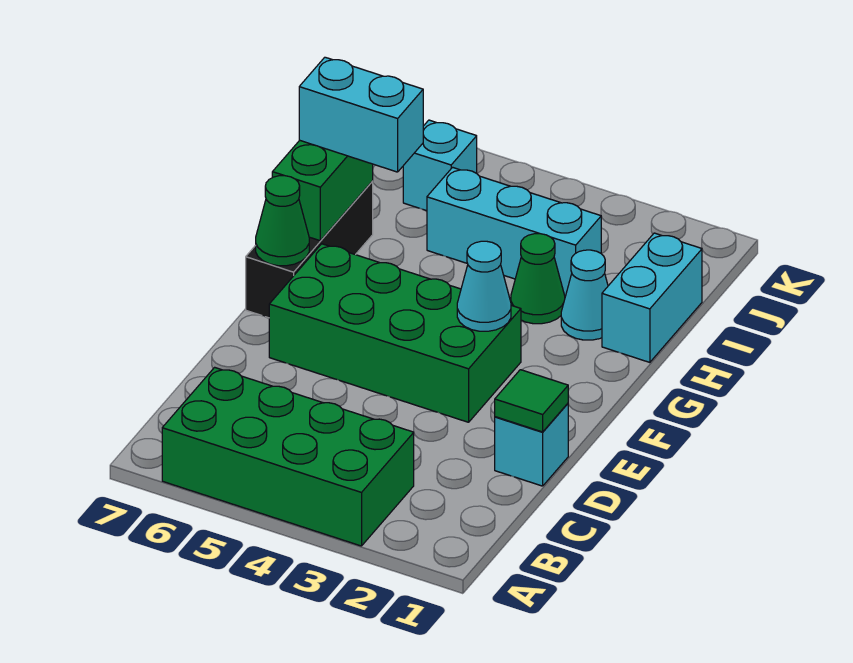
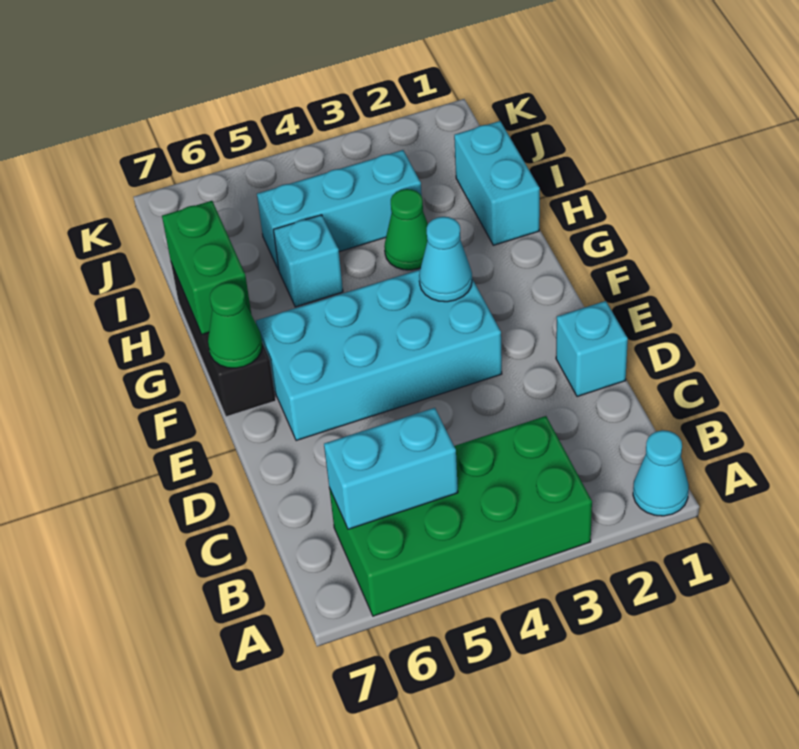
green 1x1 tile [495,370,568,432] -> none
green 2x4 brick [269,244,521,422] -> cyan 2x4 brick [256,270,502,441]
cyan 1x1 cone [561,250,608,340] -> cyan 1x1 cone moved to [633,430,689,516]
cyan 1x2 brick [299,57,423,172] -> cyan 1x2 brick moved to [324,408,458,529]
cyan 1x1 brick [403,120,477,211] -> cyan 1x1 brick moved to [274,215,343,307]

